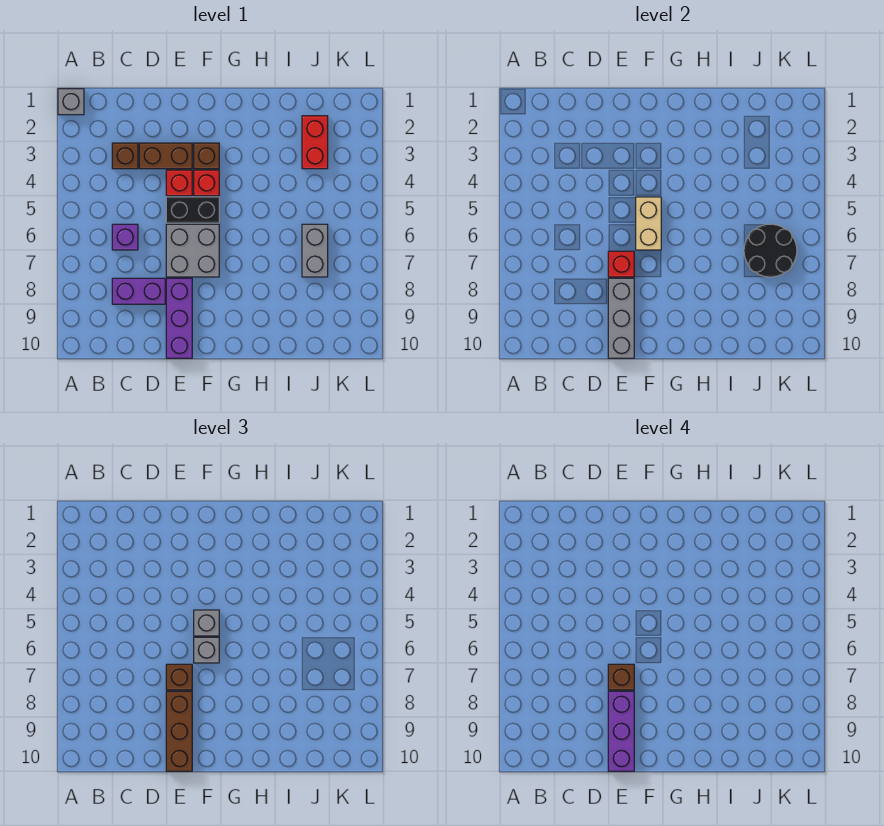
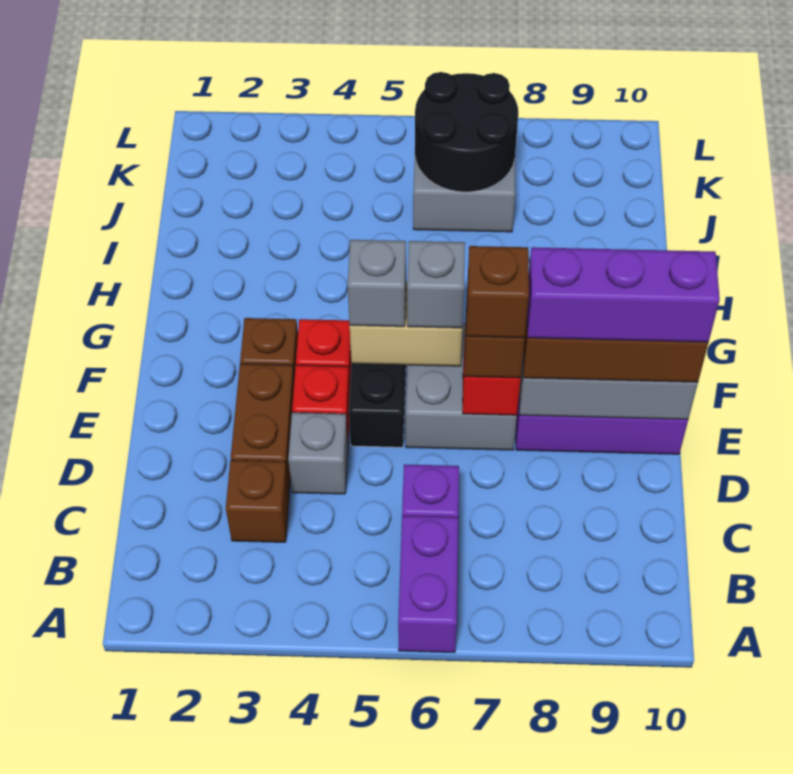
grey 1x1 brick [58,89,84,115] -> grey 1x1 brick moved to [288,412,348,494]
purple 1x2 brick [112,278,165,304] -> purple 1x2 brick moved to [398,516,458,653]
red 1x2 brick [302,116,328,169] -> none

